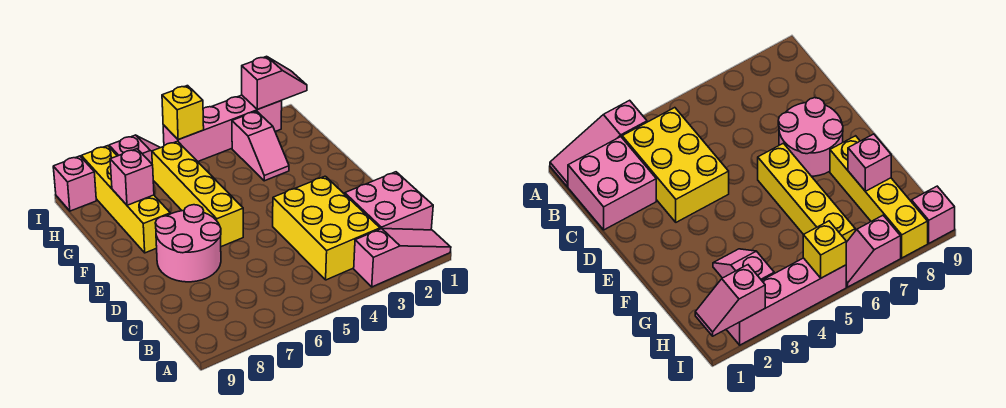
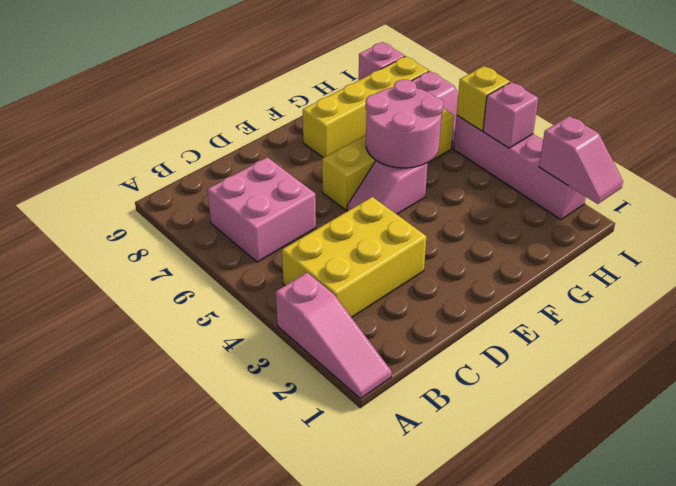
pink 2x2 brick [345,172,433,230] -> pink 2x2 brick moved to [208,157,316,262]
pink 2x2 round brick [155,205,221,282] -> pink 2x2 round brick moved to [366,80,443,168]
pink 1x2 slope [232,111,289,181] -> pink 1x2 slope moved to [347,161,428,214]
pink 1x1 brick [110,149,154,205] -> pink 1x1 brick moved to [483,82,538,148]

